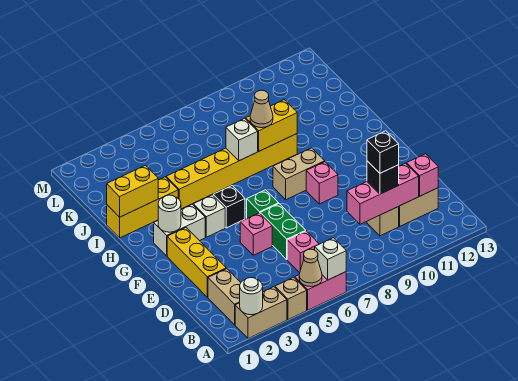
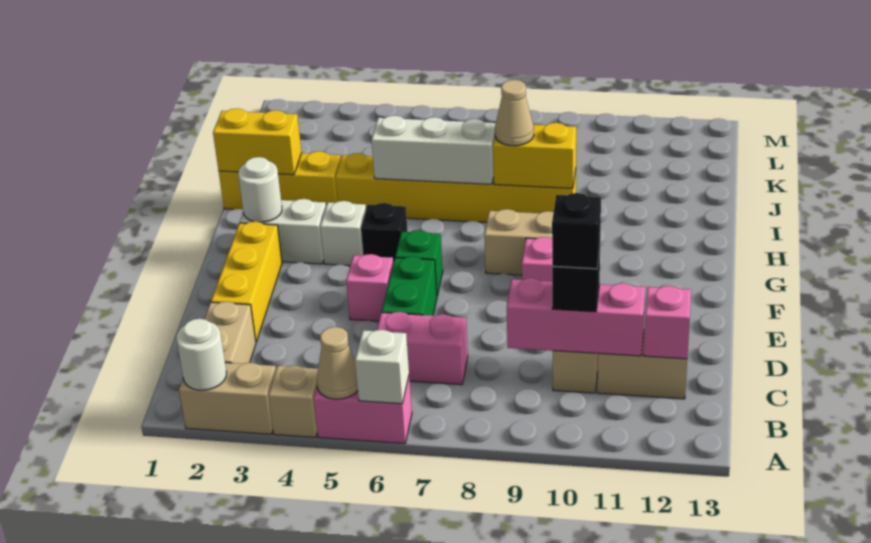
pink 1x1 brick [287,231,319,273] -> pink 1x2 brick [377,312,468,385]
white 1x1 brick [226,118,258,161] -> white 1x3 brick [371,116,495,184]

